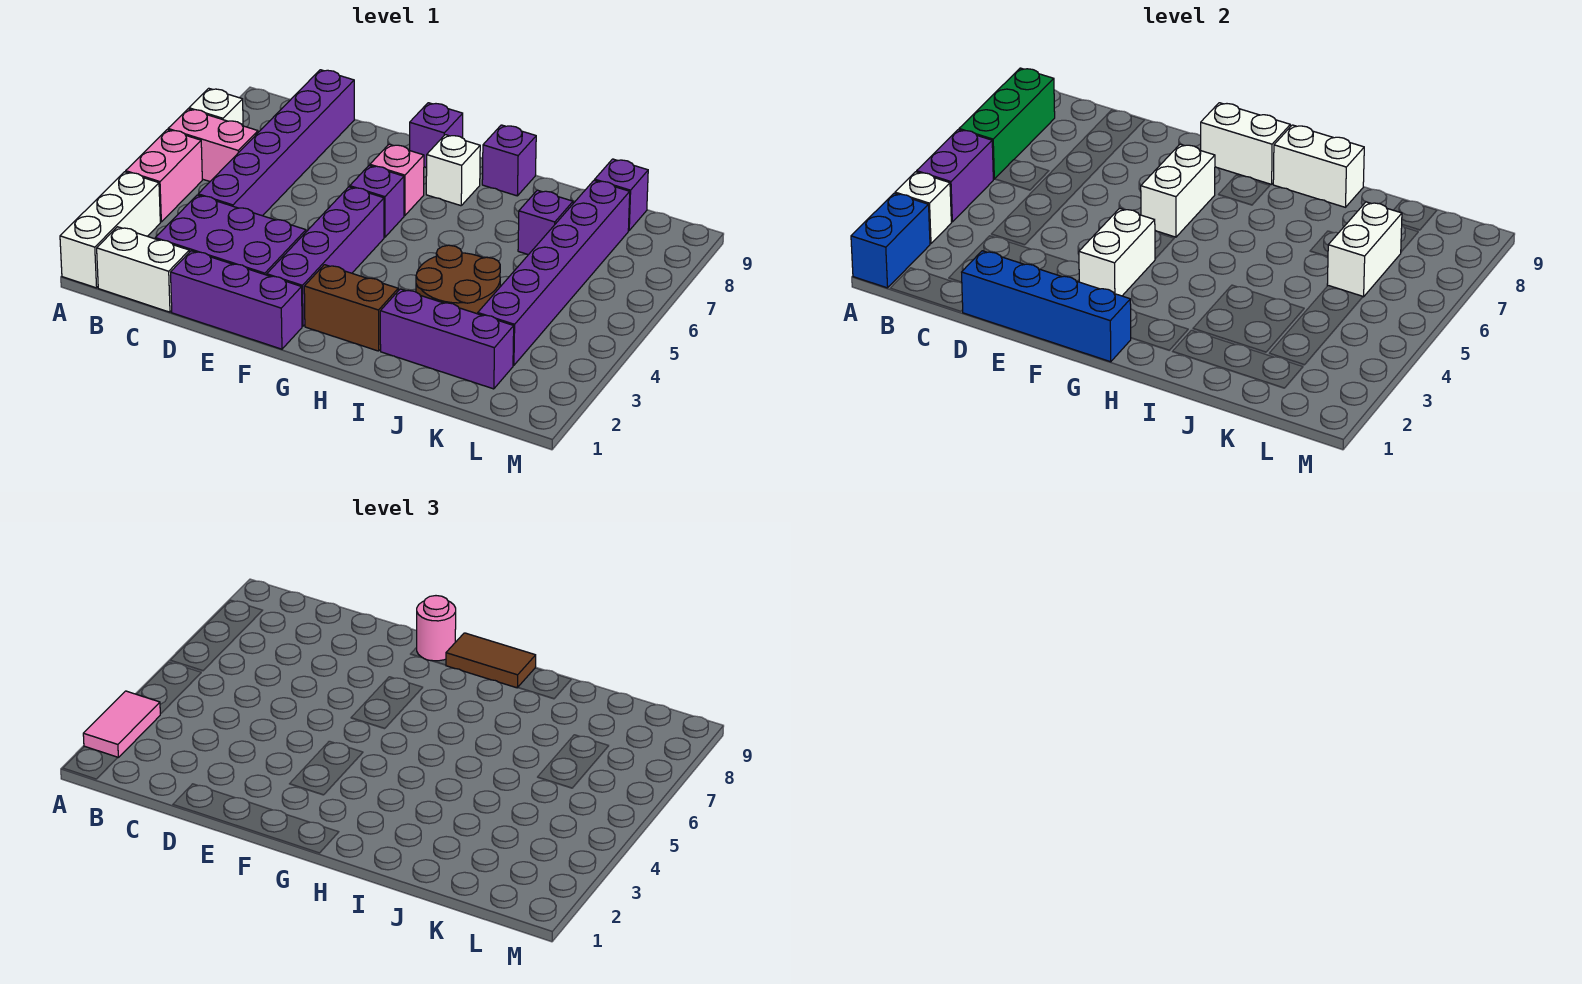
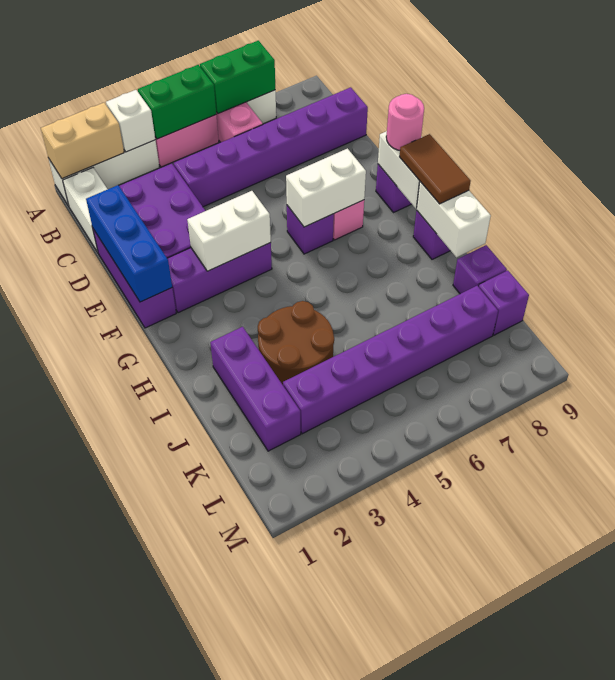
blue 1x2 brick [851,193,930,288] -> tan 1x2 brick [41,103,124,179]
pink 1x2 tile [83,691,160,757] -> none
purple 1x2 brick [917,130,993,222] -> green 1x2 brick [138,65,216,139]
green 1x3 brick [959,68,1055,179] -> green 1x2 brick [200,41,275,113]
blue 1x4 brick [962,251,1131,362] -> blue 1x3 brick [86,185,172,302]
purple 1x4 brick [267,187,384,326] -> purple 1x3 brick [167,243,272,313]
brown 1x2 brick [304,265,398,351] -> none
white 1x1 brick [426,135,480,206] -> none
purple 1x1 brick [518,190,573,255] -> purple 1x1 brick moved to [453,245,507,294]
white 1x2 brick [1327,202,1402,297] -> none

